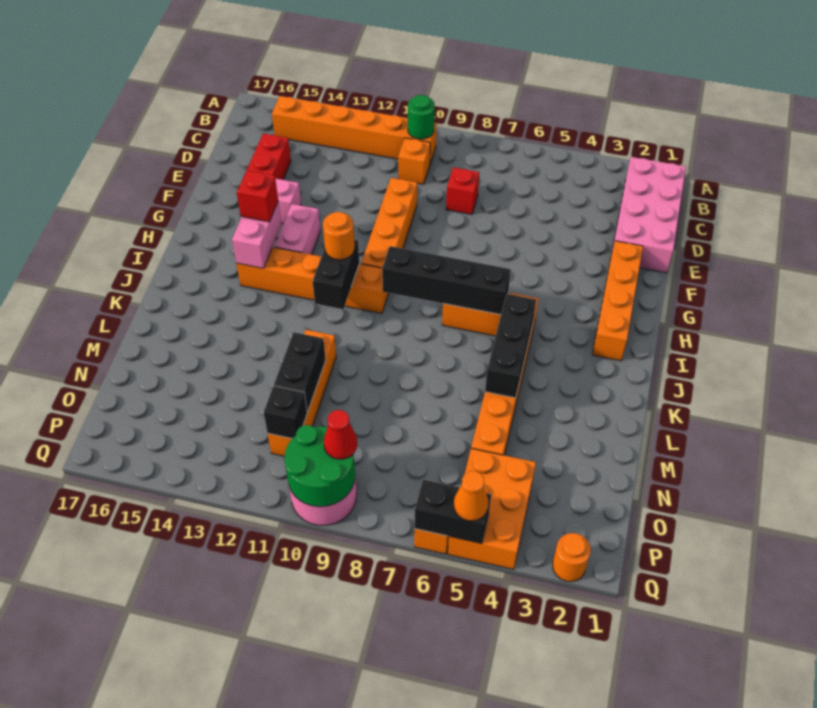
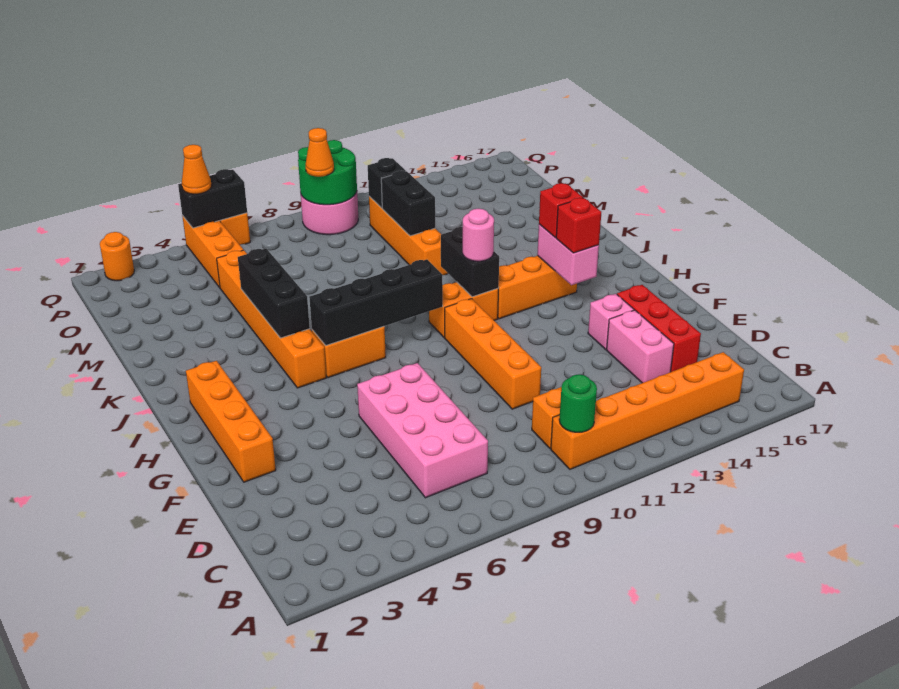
pink 2x4 brick [612,157,686,273] -> pink 2x4 brick moved to [357,363,488,498]
red 1x1 brick [446,167,479,214] -> red 1x1 brick moved to [539,183,583,238]
pink 1x2 brick [275,204,320,255] -> pink 1x2 brick moved to [607,310,674,383]
orange 1x1 round brick [323,212,355,260] -> pink 1x1 round brick [463,209,494,261]
orange 2x3 brick [448,448,536,569] -> orange 1x3 brick [182,216,243,288]
red 1x1 cone [324,410,357,459] -> orange 1x1 cone [306,128,334,177]

